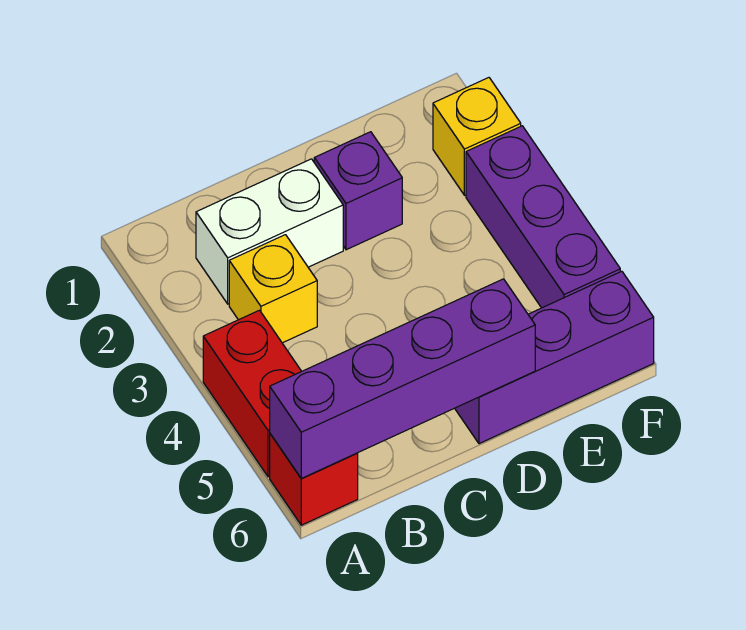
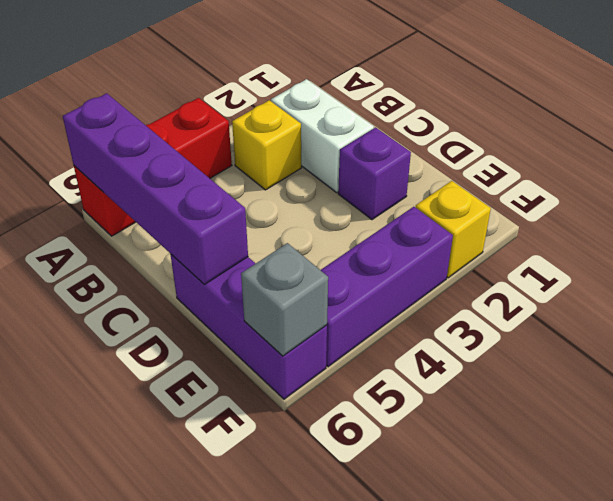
none -> grey 1x1 brick [241,243,328,356]

